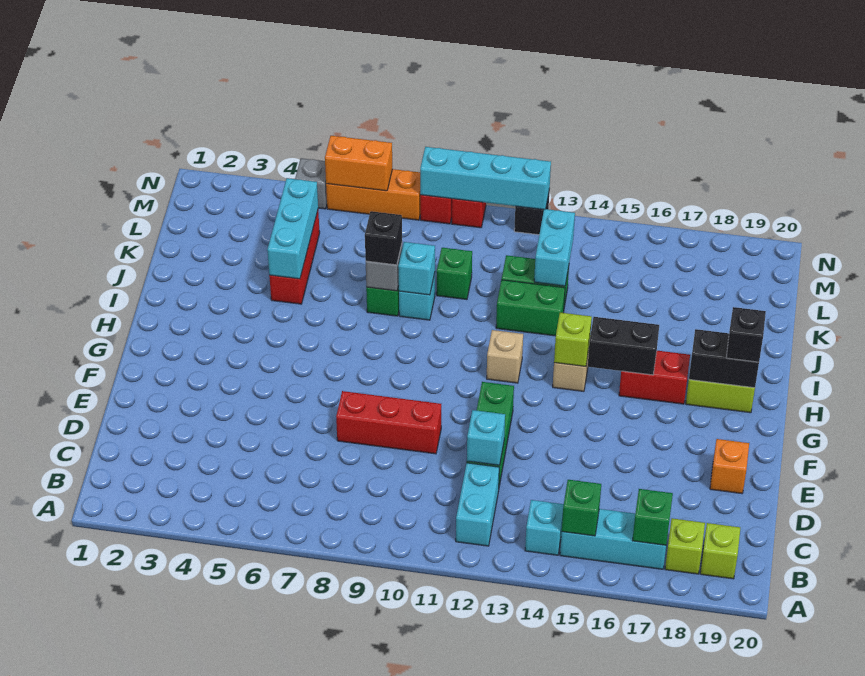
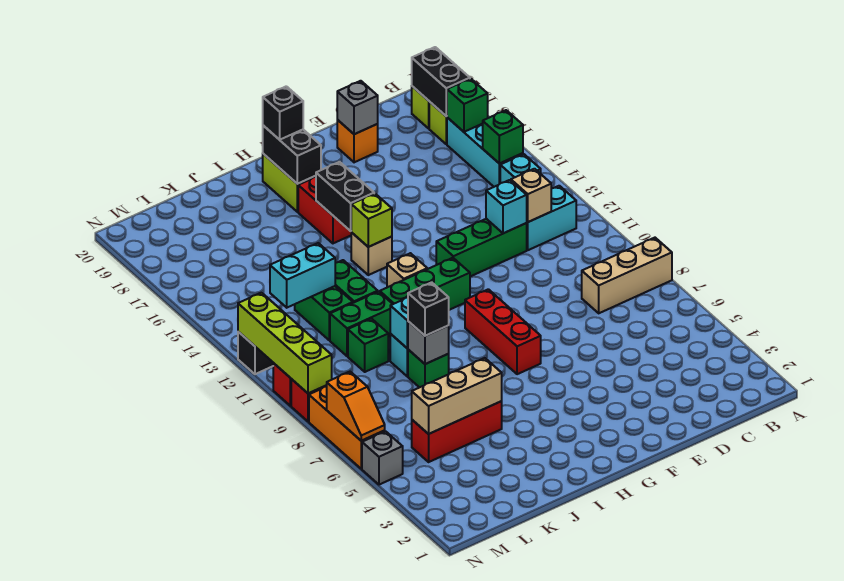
none -> tan 1x3 brick [582,238,672,313]
none -> black 1x2 brick [412,47,470,116]
none -> tan 1x1 brick [511,169,551,222]
red 1x3 brick [336,391,441,454] -> red 1x3 brick moved to [465,289,541,374]
none -> grey 1x1 brick [337,81,378,134]
none -> green 1x3 brick [380,258,470,310]
cyan 1x3 brick [267,178,318,279] -> tan 1x3 brick [412,358,502,434]
none -> green 1x2 brick [330,292,393,356]
orange 1x2 brick [325,136,392,191] -> orange 1x2 slope [327,372,385,441]
cyan 1x4 brick [420,147,551,210] -> lime 1x4 brick [238,293,332,393]

